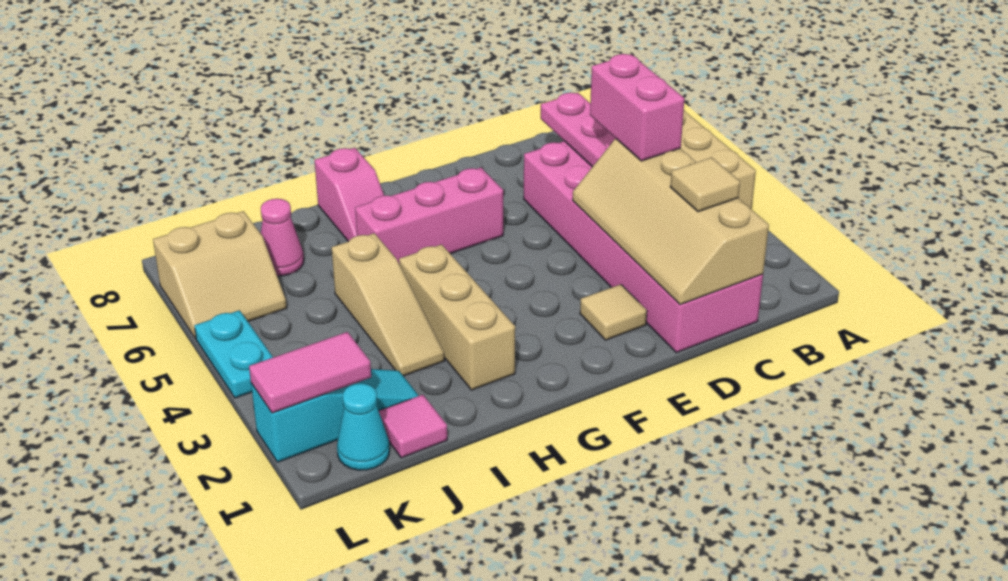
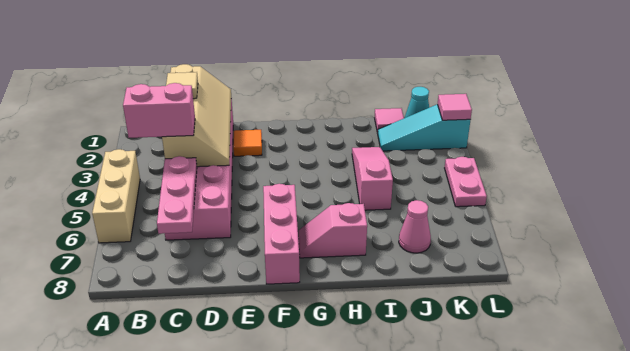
pink 1x2 brick [590,54,684,161] -> pink 1x2 brick turned to [123,83,195,138]
tan 1x1 tile [580,284,647,340] -> orange 1x1 tile [233,130,262,156]
pink 1x3 brick [355,168,503,263] -> pink 1x3 brick turned to [263,184,300,284]
tan 1x3 brick [399,245,515,390] -> none
pink 1x2 slope [315,148,384,242] -> pink 1x2 slope turned to [298,203,367,258]
tan 1x3 slope [332,233,445,376] -> pink 1x3 slope [352,147,393,210]
pink 1x2 tile [249,332,371,413] -> pink 1x1 tile [438,94,472,120]
tan 2x2 slope [153,211,287,339] -> none
cyan 1x2 plate [194,310,273,398] -> pink 1x2 plate [445,157,487,207]

